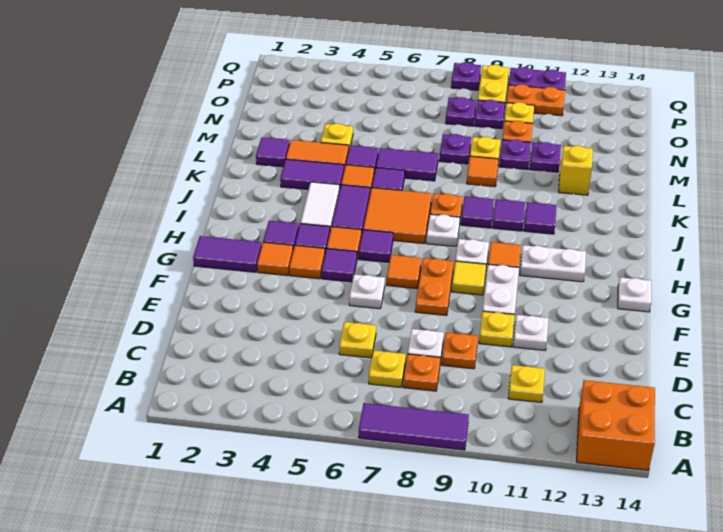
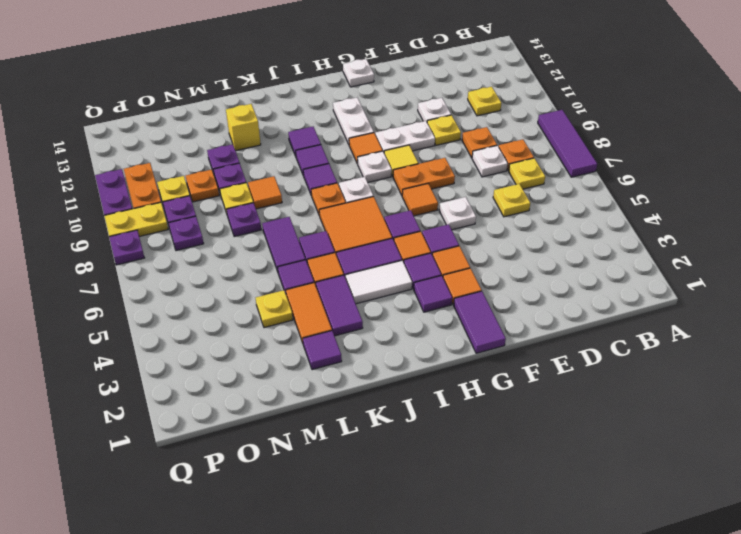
orange 2x2 brick [577,380,655,470] -> none

